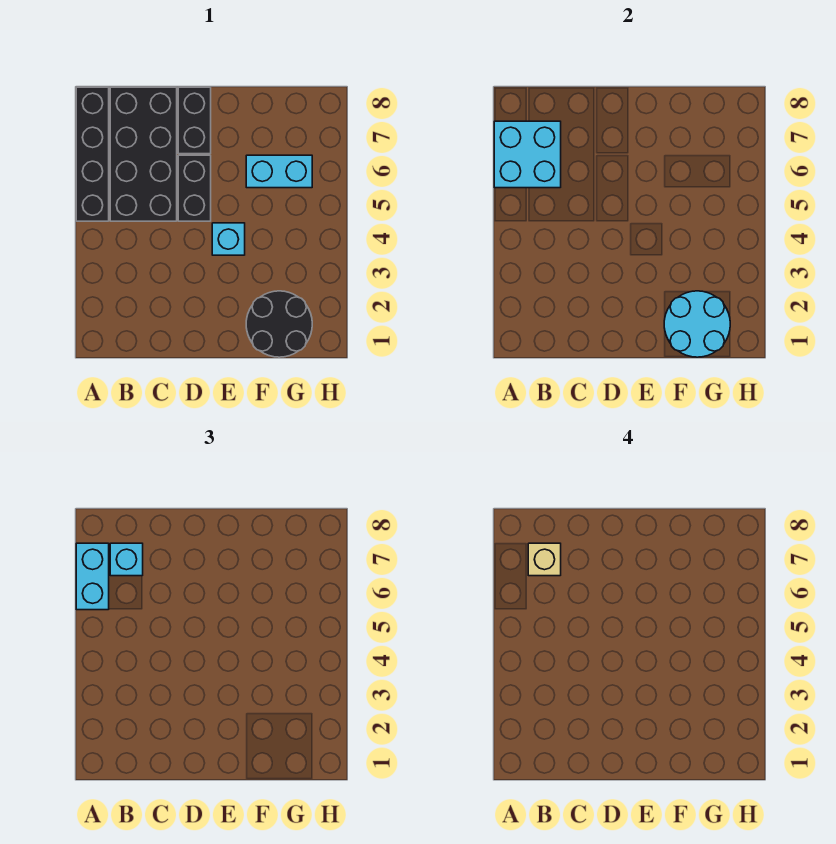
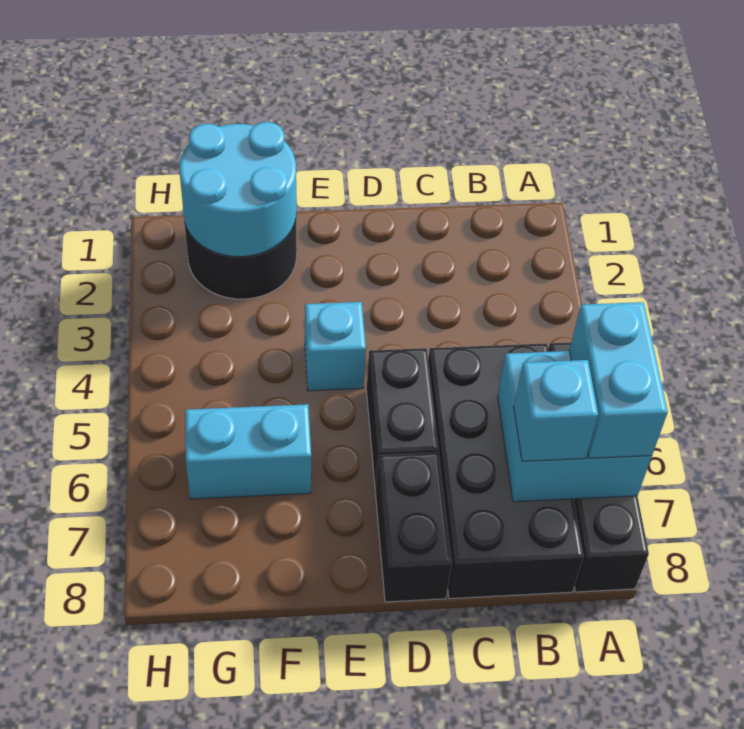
tan 1x1 brick [528,543,561,576] -> none

